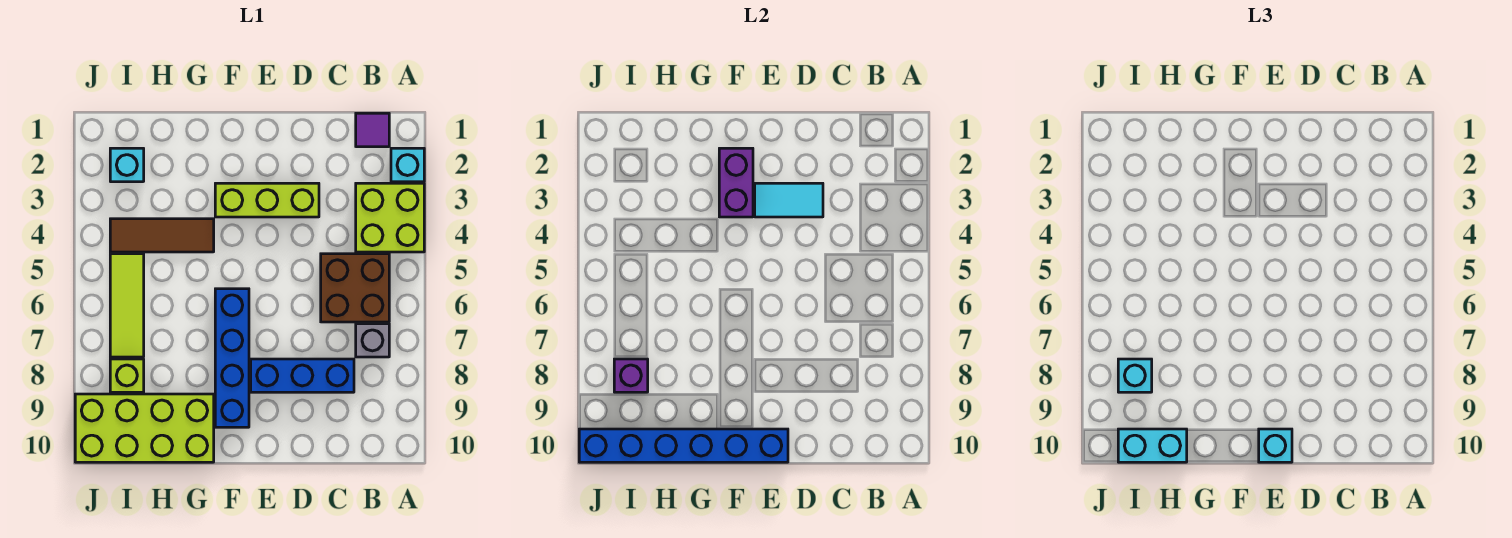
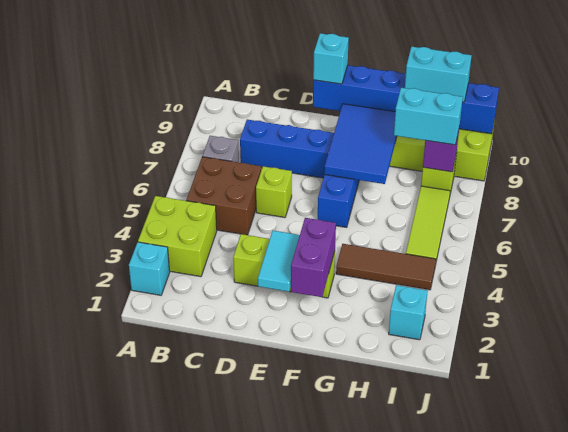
purple 1x1 tile [356,113,389,147] -> none
cyan 1x2 tile [755,183,823,217] -> cyan 1x2 tile turned to [258,231,300,292]
none -> lime 1x1 brick [256,166,292,218]
none -> blue 2x3 tile [324,104,397,184]
cyan 1x1 brick [1118,359,1152,392] -> cyan 1x2 brick [394,88,463,145]

